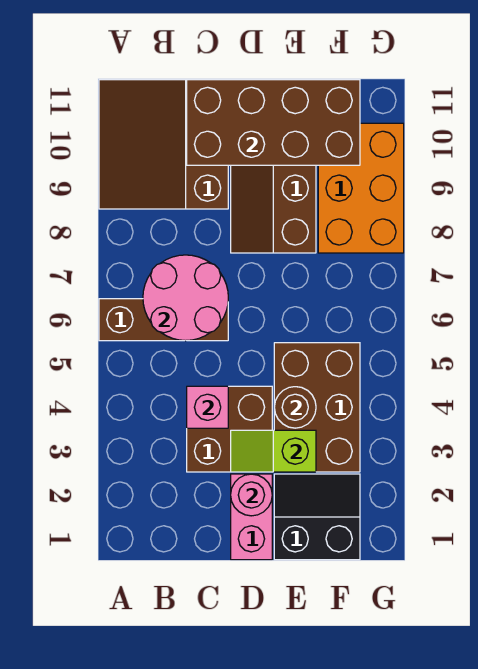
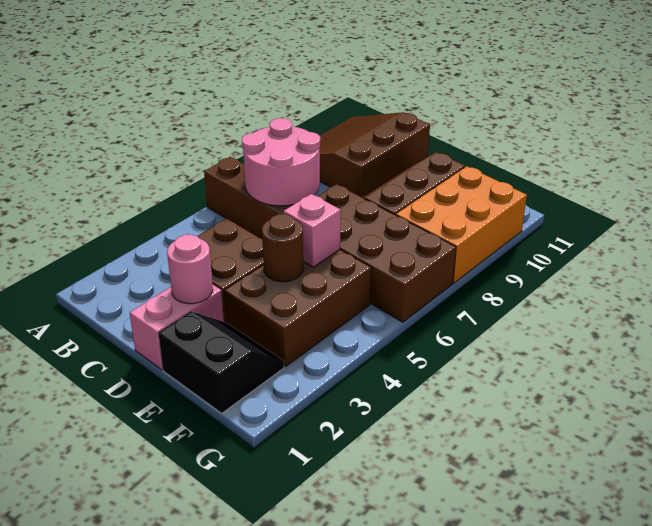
pink 1x1 brick [187,386,228,428] -> pink 1x1 brick moved to [284,194,341,267]
brown 2x4 brick [187,80,360,165] -> brown 2x4 brick moved to [318,184,456,322]
lime 1x2 slope [231,430,316,472] -> none

